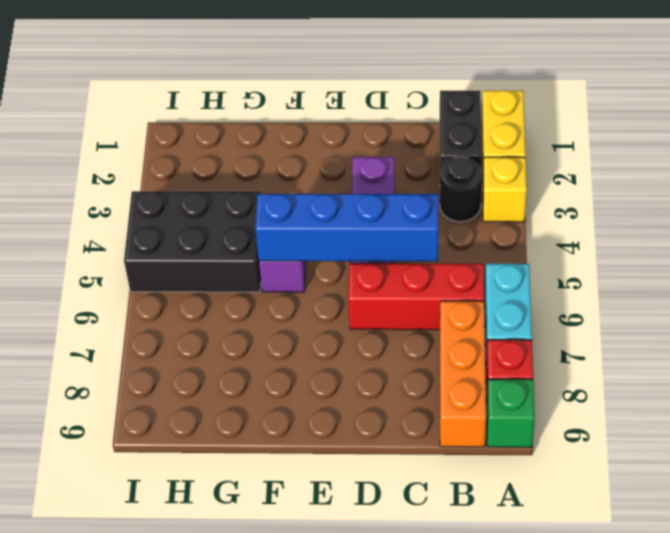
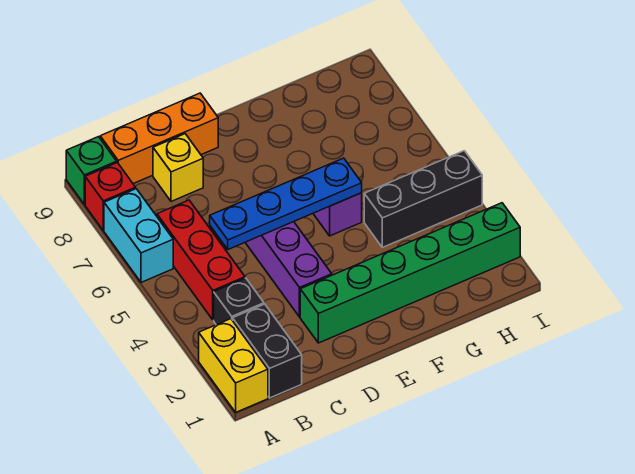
yellow 1x1 brick [483,157,527,222] -> yellow 1x1 brick moved to [153,134,203,201]
black 1x1 round brick [440,157,482,222] -> black 1x1 brick [214,278,264,325]
red 1x3 brick [348,263,484,330] -> red 1x3 brick turned to [157,200,245,320]
orange 1x3 brick [440,301,486,447] -> orange 1x3 brick turned to [100,93,218,184]
blue 1x4 brick [255,194,438,262] -> blue 1x4 plate [210,158,362,249]
none -> green 1x6 brick [300,203,520,343]
black 2x3 brick [124,191,261,292] -> black 1x3 brick [364,151,482,247]

